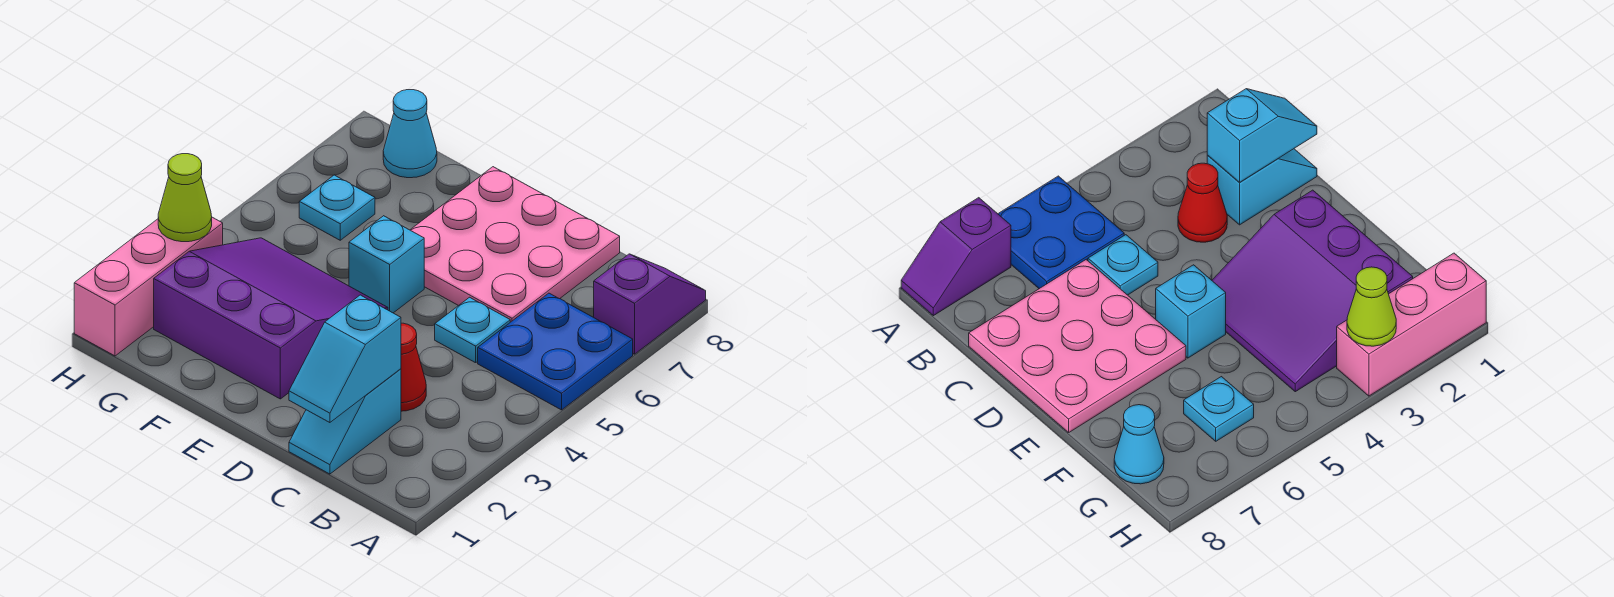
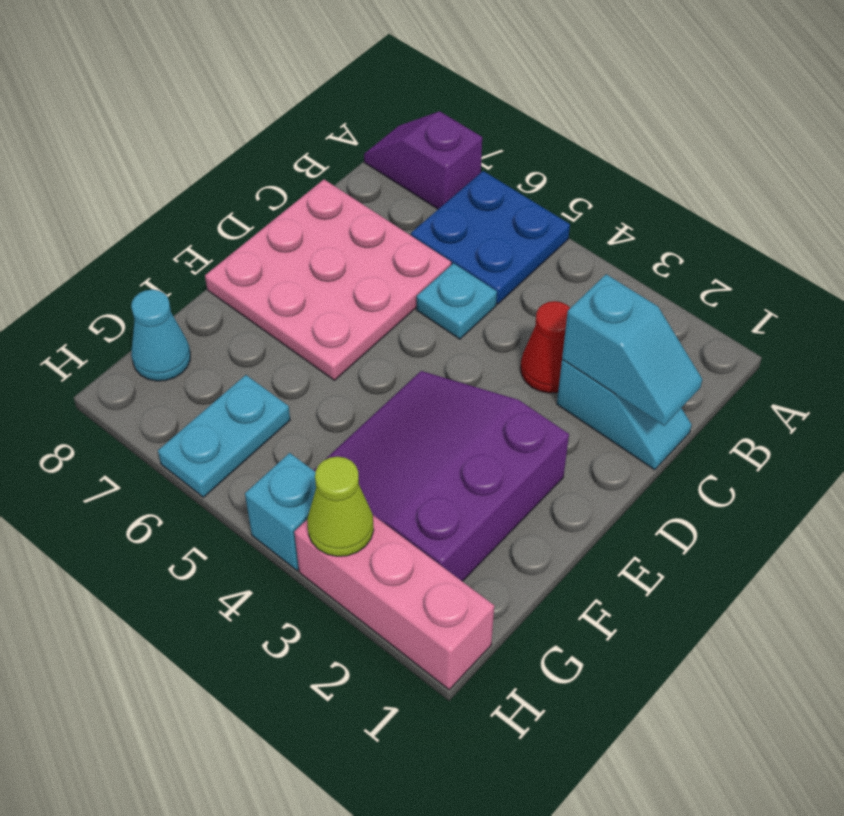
cyan 1x1 brick [349,216,424,313] -> cyan 1x1 brick moved to [245,453,316,571]
cyan 1x1 plate [299,175,375,240] -> cyan 1x2 plate [158,375,290,497]

